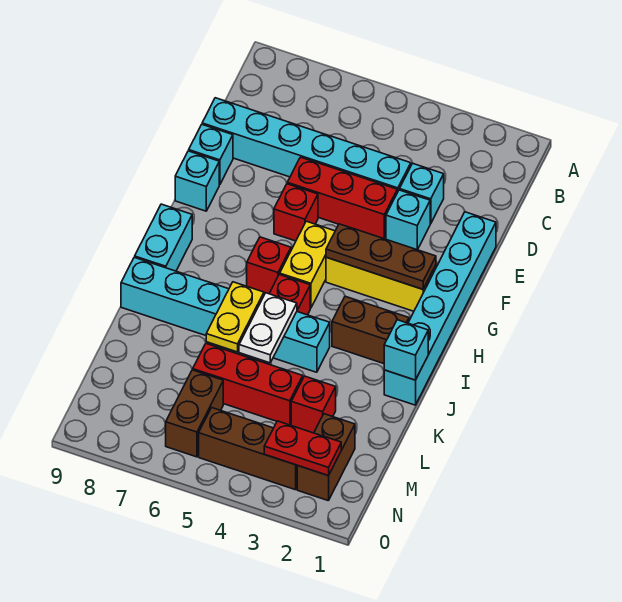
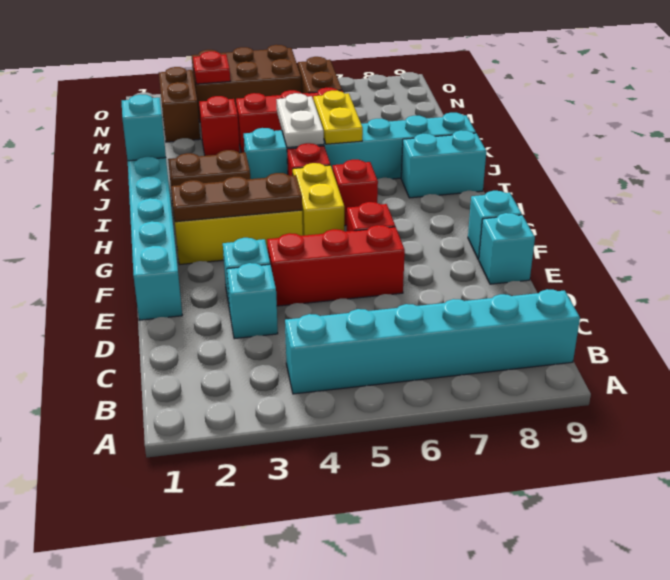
cyan 1x6 brick [202,98,411,192] -> cyan 1x6 brick moved to [285,289,580,394]
cyan 1x2 brick [135,204,192,271] -> cyan 1x2 brick turned to [401,130,486,198]
red 1x2 plate [264,421,341,476] -> red 1x1 plate [193,51,230,84]
brown 1x3 brick [199,408,297,490] -> brown 2x3 brick [192,45,301,122]

